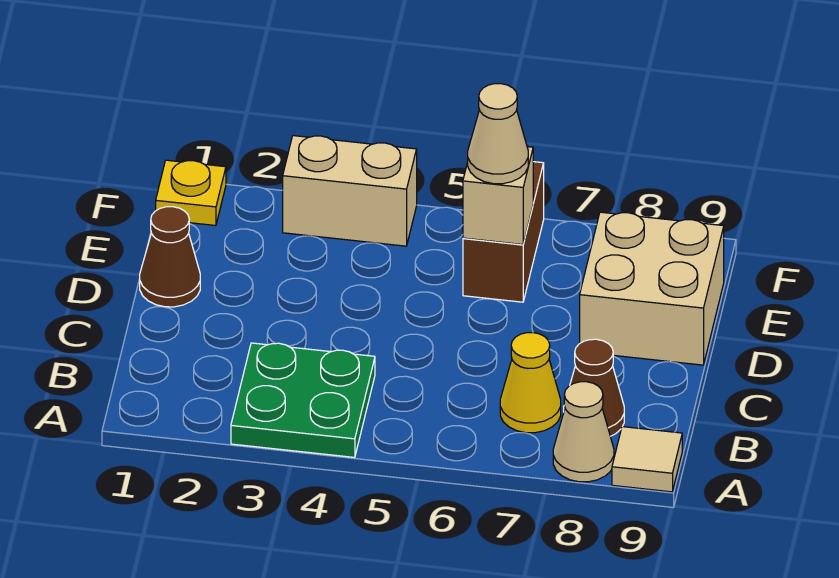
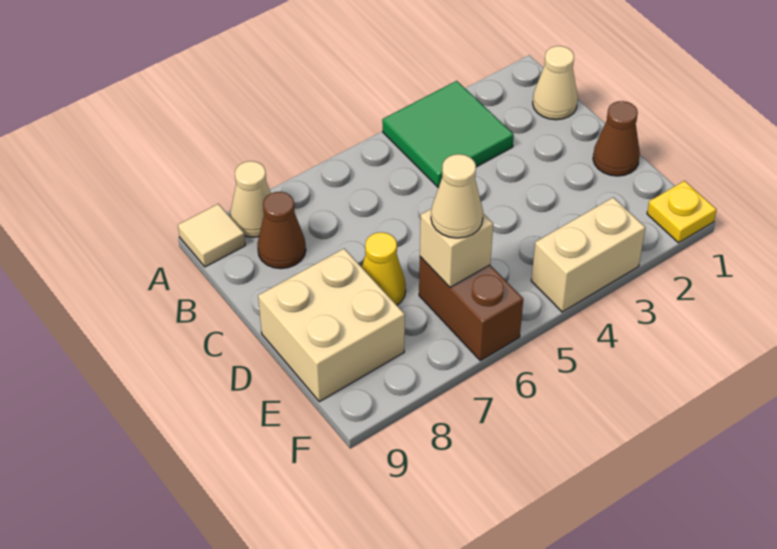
green 2x2 plate [231,343,375,457] -> green 2x2 tile [382,81,514,187]
none -> tan 1x1 cone [533,46,578,120]
yellow 1x1 cone [500,333,561,433] -> yellow 1x1 cone moved to [362,232,406,305]

